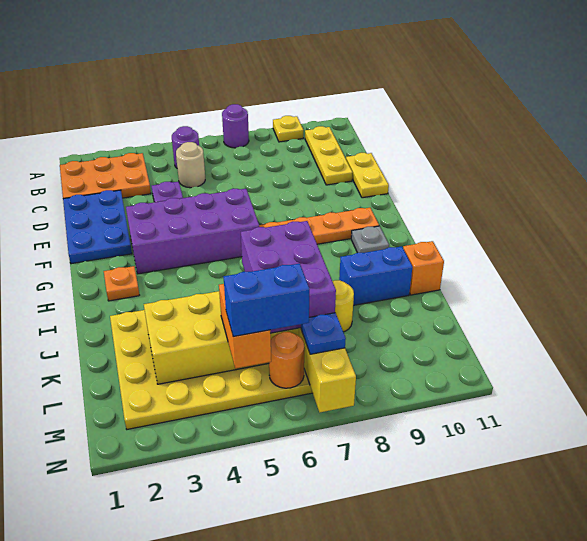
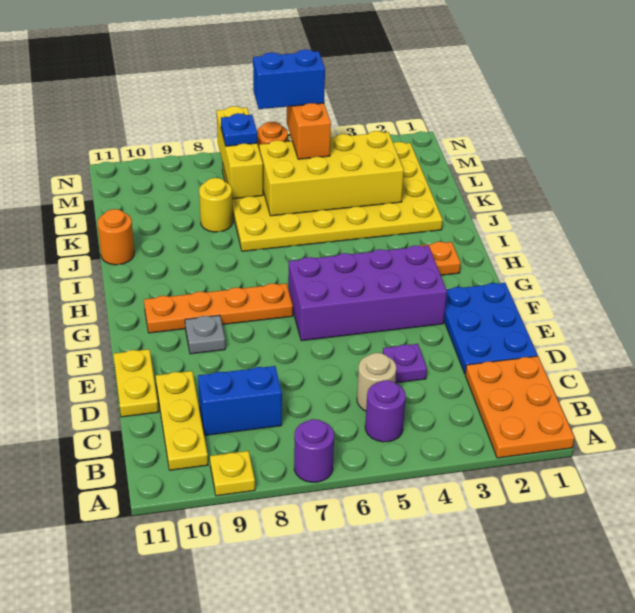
orange 2x3 plate [60,153,151,199] -> orange 2x3 plate turned to [465,356,574,458]
grey 1x1 plate [351,226,389,253] -> grey 1x1 plate moved to [185,315,225,354]
purple 2x3 brick [241,221,336,333] -> none
blue 1x2 brick [339,246,412,305] -> blue 1x2 brick moved to [198,366,282,435]
orange 1x1 brick [403,241,444,295] -> orange 1x1 round brick [98,209,134,265]

